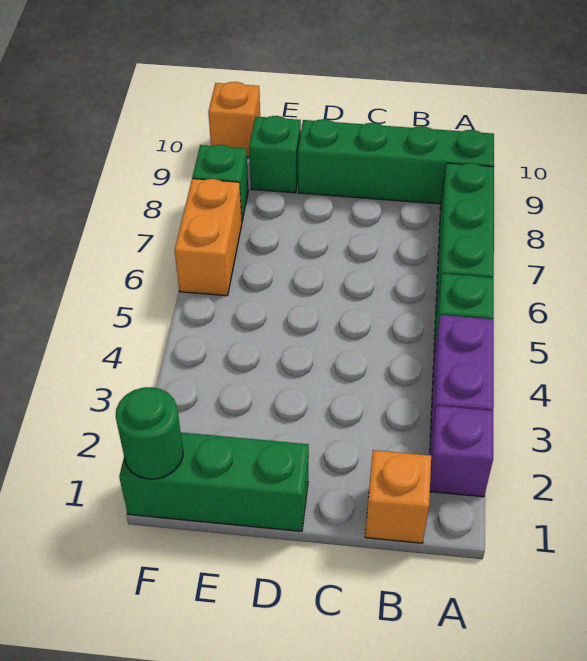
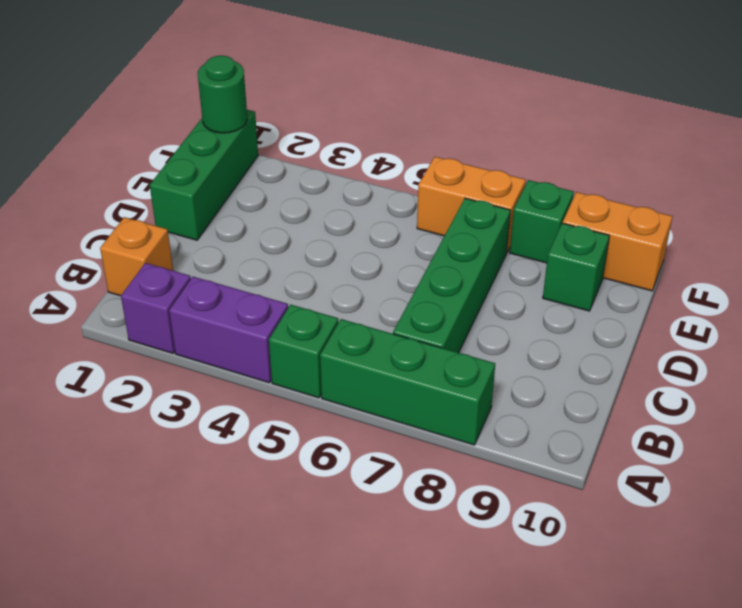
green 1x4 brick [298,119,494,204] -> green 1x4 brick moved to [393,198,511,353]
orange 1x1 brick [208,82,260,157] -> orange 1x2 brick [563,192,673,291]

